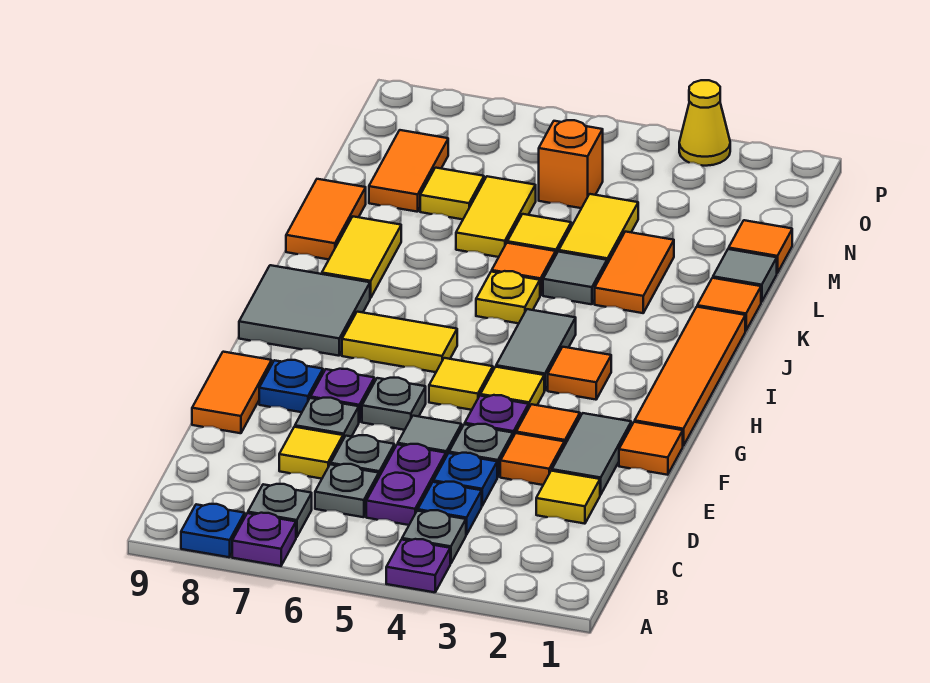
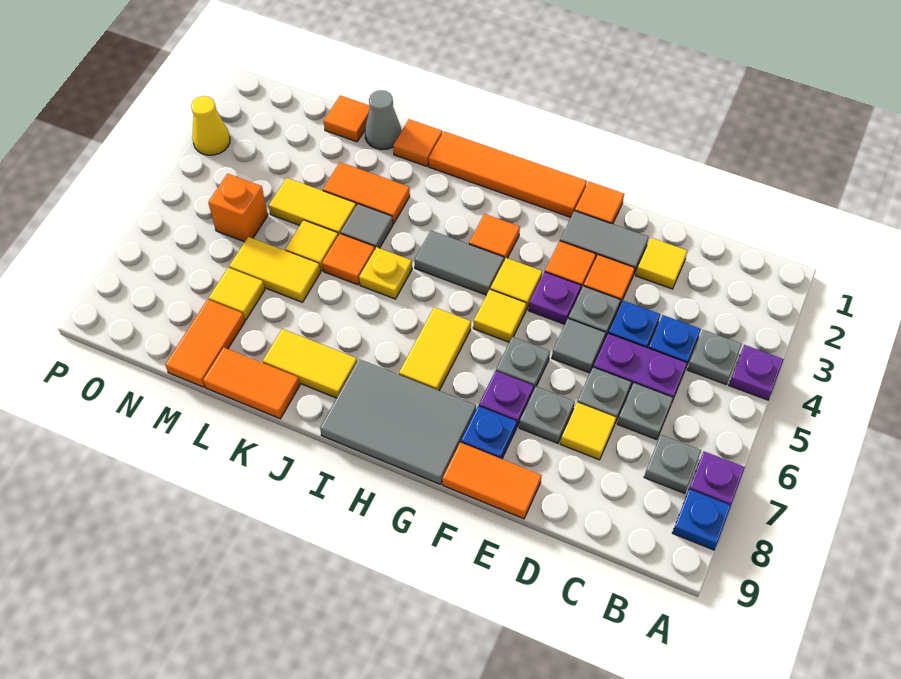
grey 2x2 tile [239,265,370,356] -> grey 2x3 tile [320,359,476,484]
grey 1x1 tile [713,249,777,302] -> grey 1x1 cone [365,90,401,150]
orange 1x2 tile [369,130,448,212] -> orange 1x2 tile turned to [165,300,245,387]

